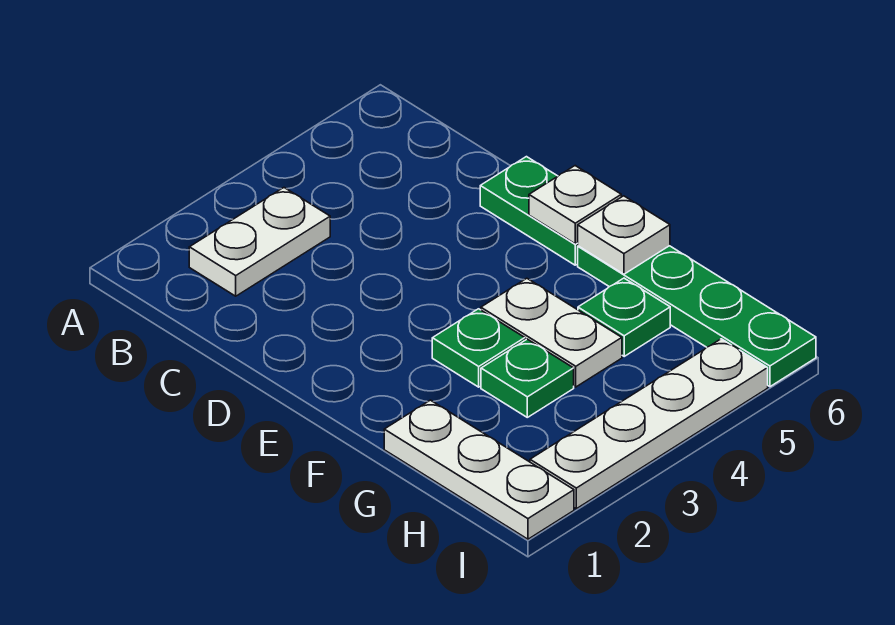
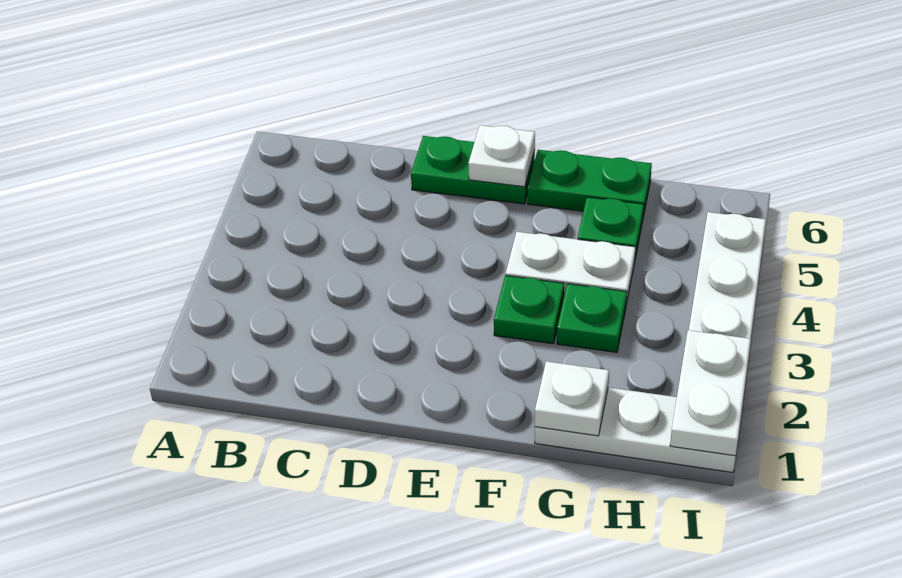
white 1x2 plate [189,188,330,296] -> white 1x2 plate moved to [670,330,751,456]
green 1x4 plate [578,246,816,387] -> green 1x2 plate [528,150,652,217]
white 1x1 plate [578,196,670,274] -> white 1x1 plate moved to [535,361,609,436]

